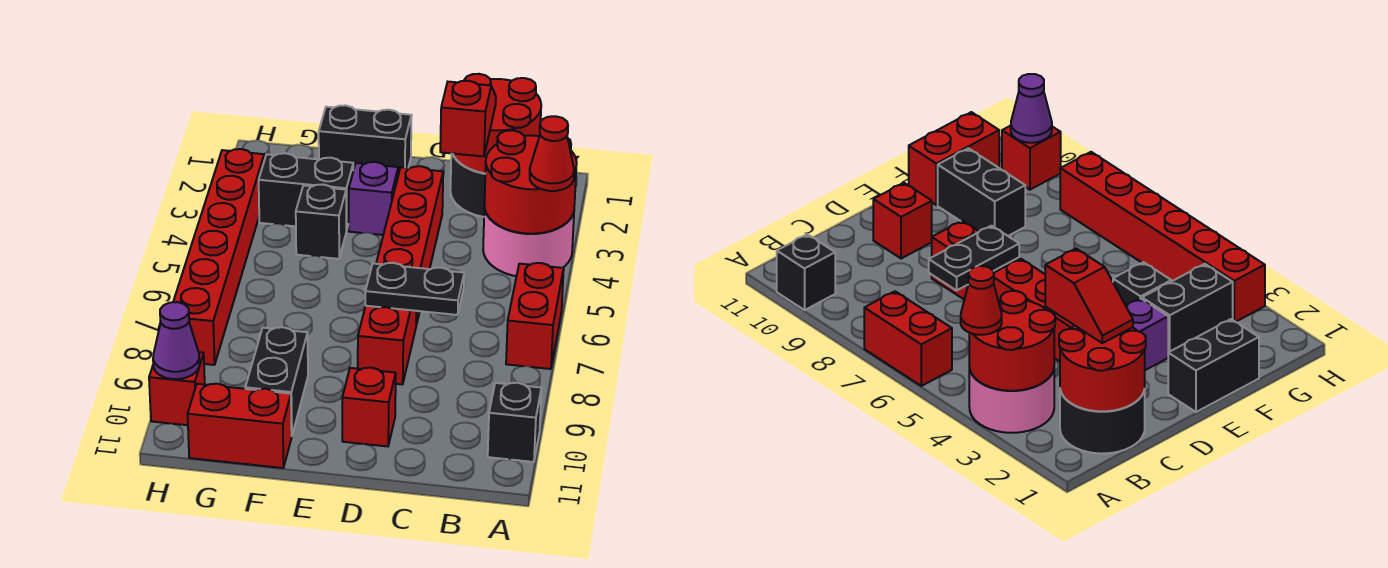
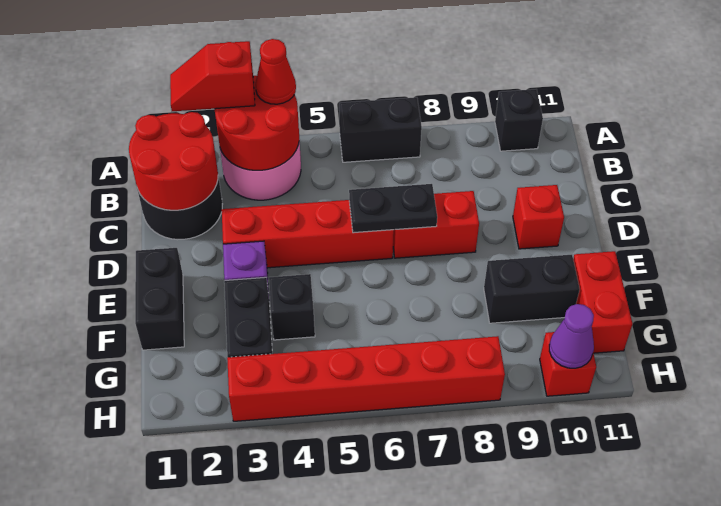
red 1x2 brick [506,263,564,369] -> black 1x2 brick [339,97,422,162]
red 1x2 slope [440,81,496,156] -> red 1x2 slope moved to [170,41,255,111]
black 1x2 plate [365,263,464,315] -> black 1x2 plate turned to [349,184,437,233]

